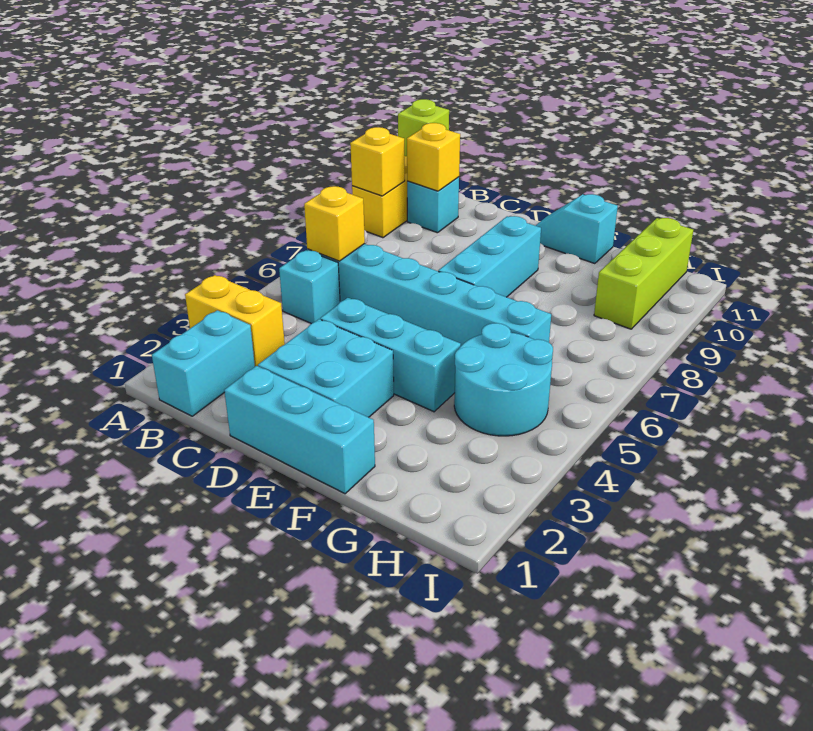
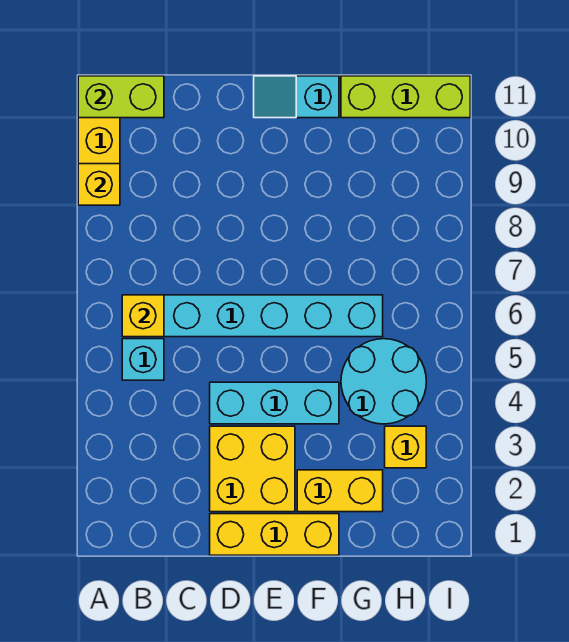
yellow 1x2 brick [185,275,285,366] -> yellow 1x2 brick moved to [297,470,383,512]
lime 1x1 brick [398,99,449,156] -> lime 1x2 brick [78,76,164,118]
cyan 1x2 brick [152,310,255,416] -> none
cyan 1x1 brick [407,177,459,233] -> none
yellow 1x1 brick [407,123,460,191] -> yellow 1x1 brick moved to [385,426,426,468]
cyan 1x3 brick [224,366,375,494] -> yellow 1x3 brick [210,514,339,555]
cyan 2x2 brick [258,319,394,417] -> yellow 2x2 brick [210,426,295,512]
cyan 1x3 brick [438,216,541,297] -> none
lime 1x3 brick [594,218,693,329] -> lime 1x3 brick turned to [341,76,470,118]

